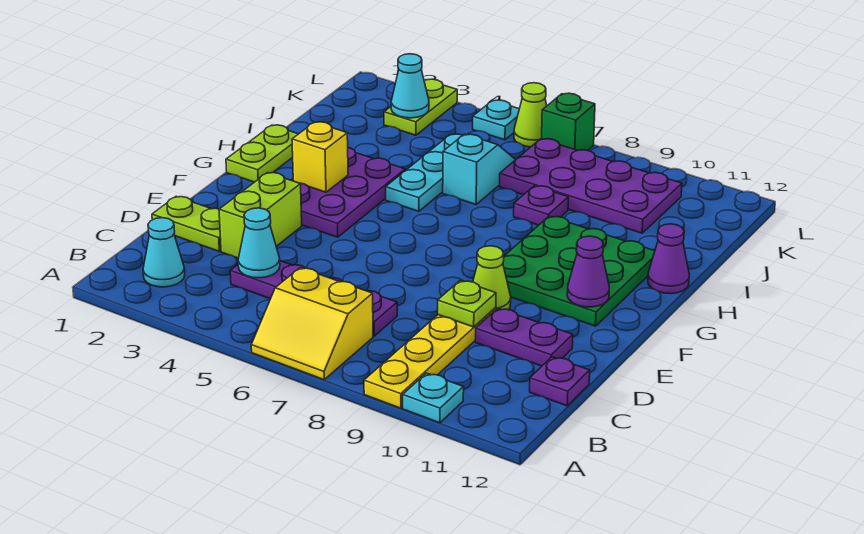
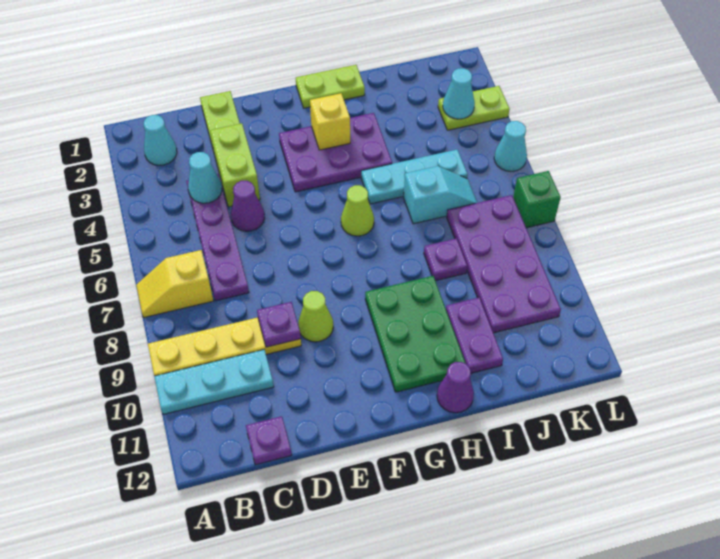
yellow 2x2 slope [251,268,373,380] -> yellow 1x2 slope [136,250,213,317]
cyan 1x1 plate [403,373,464,423] -> cyan 1x3 plate [154,350,274,414]
lime 1x2 brick [219,173,302,258] -> lime 1x2 brick turned to [210,123,260,207]
lime 1x1 plate [438,280,496,327] -> purple 1x1 plate [257,302,301,347]
purple 1x2 plate [475,308,573,366] -> purple 1x2 plate moved to [446,298,503,373]
green 3x3 plate [503,216,655,326] -> green 2x3 plate [365,276,465,392]
purple 1x1 cone [567,236,609,307] -> purple 1x1 cone moved to [231,181,264,231]
cyan 1x1 plate [473,100,519,140] -> cyan 1x1 cone [494,121,527,171]
lime 1x1 cone [514,83,547,147] -> lime 1x1 cone moved to [341,185,374,236]

